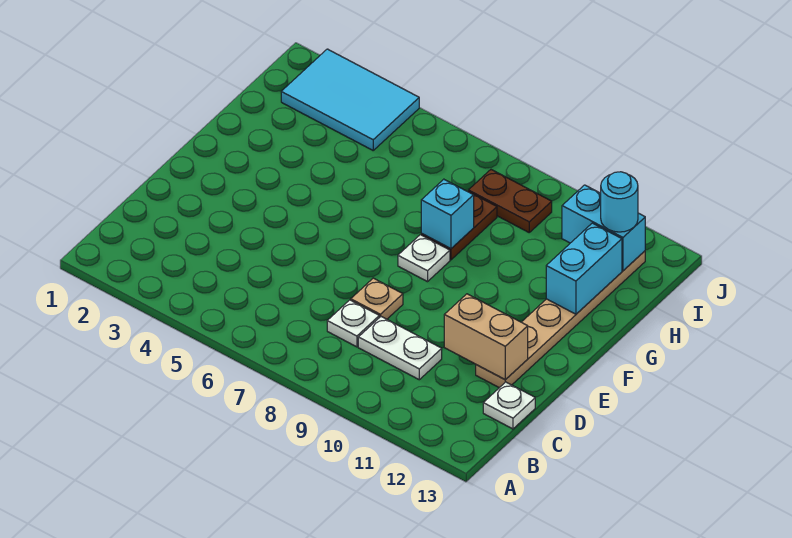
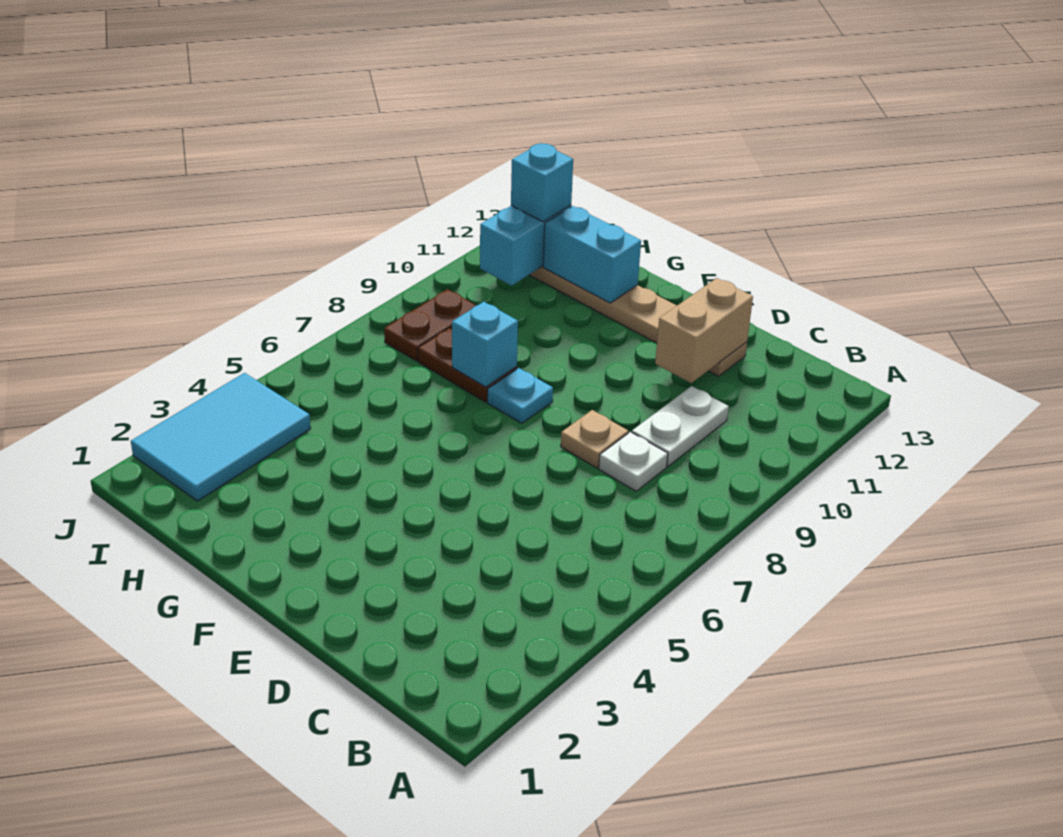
white 1x1 plate [483,382,535,429] -> none
white 1x1 plate [398,235,450,282] -> cyan 1x1 plate [487,368,553,423]
cyan 1x1 round brick [601,172,638,232] -> cyan 1x1 brick [511,143,573,222]

